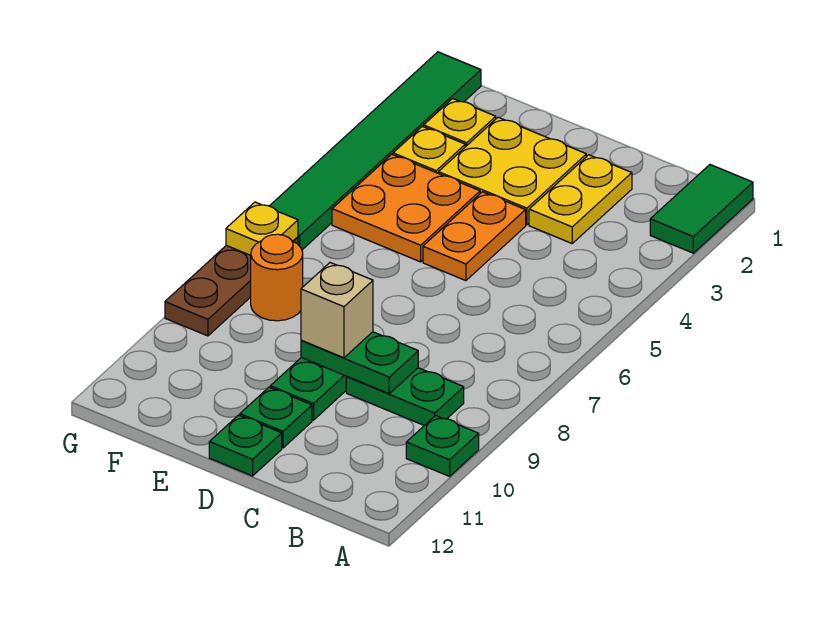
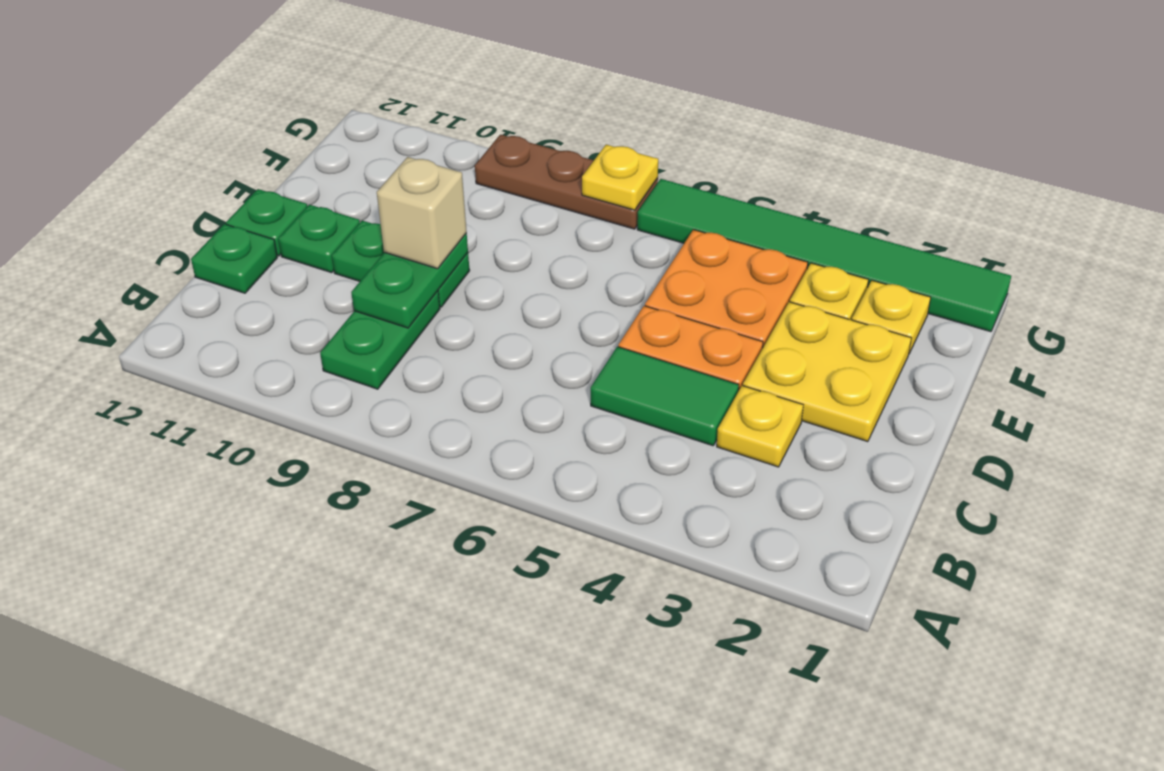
green 1x2 tile [650,165,753,253] -> green 1x2 tile moved to [591,347,739,446]
green 1x1 plate [406,416,479,476] -> green 1x1 plate moved to [191,224,277,293]
yellow 1x2 plate [529,155,632,243] -> yellow 1x1 plate [717,386,803,467]
orange 1x1 round brick [251,234,303,321] -> none

